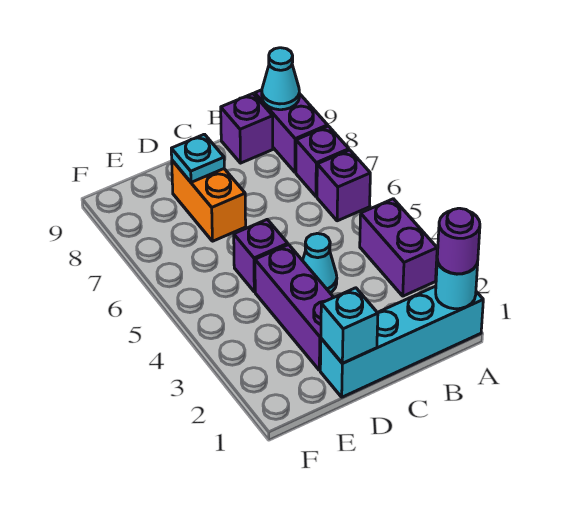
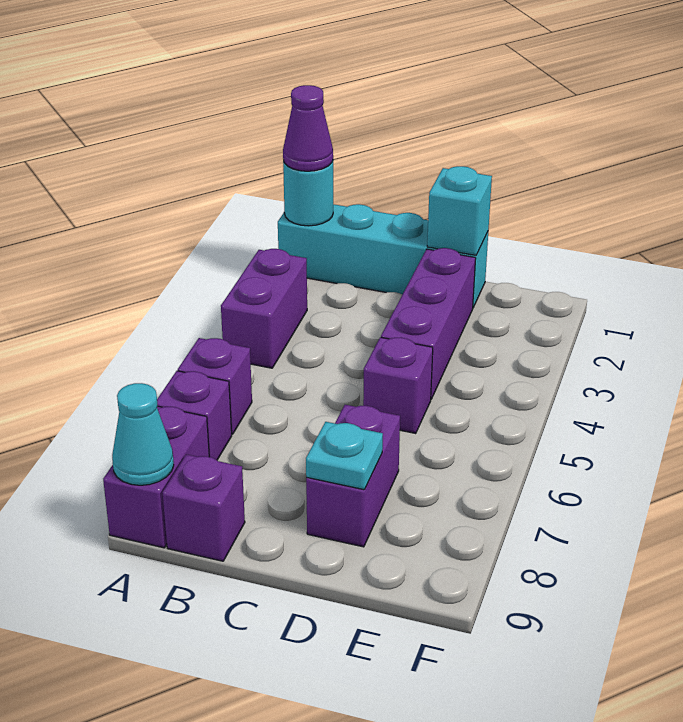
purple 1x1 round brick [437,208,480,274] -> purple 1x1 cone [283,85,333,171]
cyan 1x1 cone [303,233,337,293] -> none
orange 1x2 brick [172,160,246,241] -> purple 1x2 brick [306,405,400,547]

